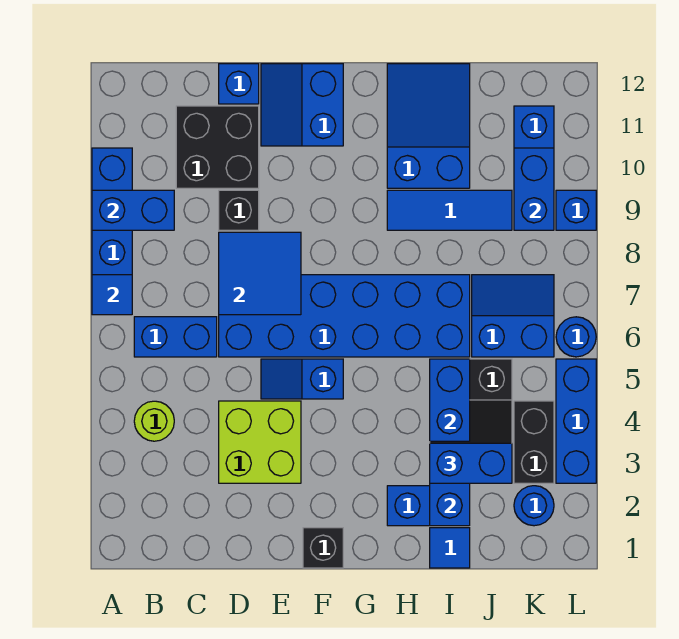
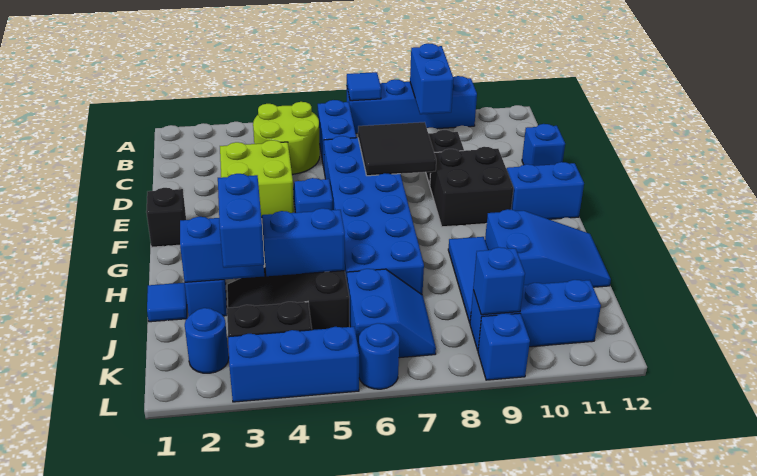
lime 1x1 round brick [134,401,174,441] -> lime 2x2 round brick [253,102,320,174]
black 2x2 brick [176,106,259,188] -> black 2x2 brick moved to [430,147,514,227]
blue 2x2 tile [219,232,301,315] -> black 2x2 tile [358,122,436,176]
blue 1x2 brick [514,148,554,230] -> blue 1x1 brick [473,247,525,315]

